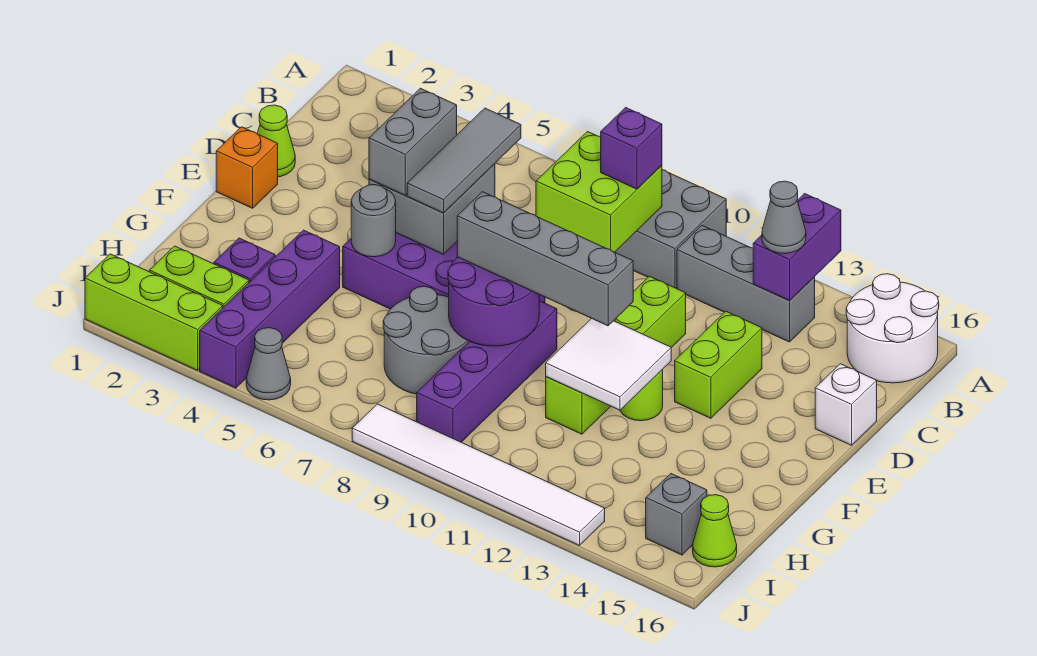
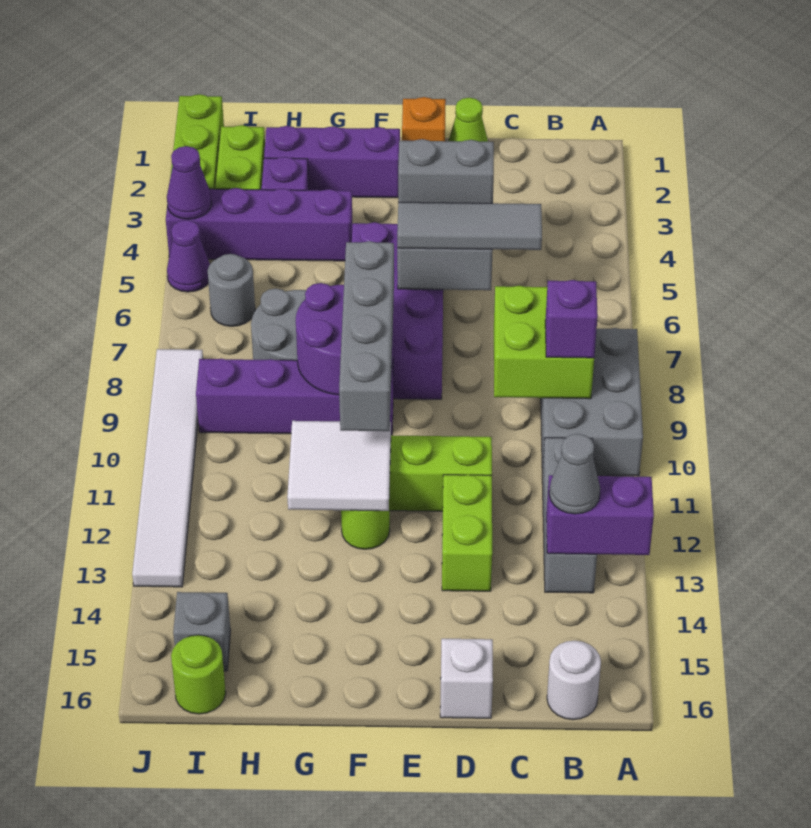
white 2x2 round brick [846,274,939,383] -> white 1x1 round brick [547,641,601,720]
lime 1x2 brick [675,311,762,418] -> lime 1x2 brick turned to [442,475,492,591]
none -> purple 1x3 brick [264,126,400,198]
grey 1x1 round brick [351,185,396,257] -> grey 1x1 round brick moved to [208,254,255,326]
lime 1x1 cone [693,495,737,567] -> lime 1x1 round brick [171,635,226,714]
none -> purple 1x1 cone [167,146,212,219]
grey 1x1 cone [246,328,291,400] -> purple 1x1 cone [167,220,210,292]

